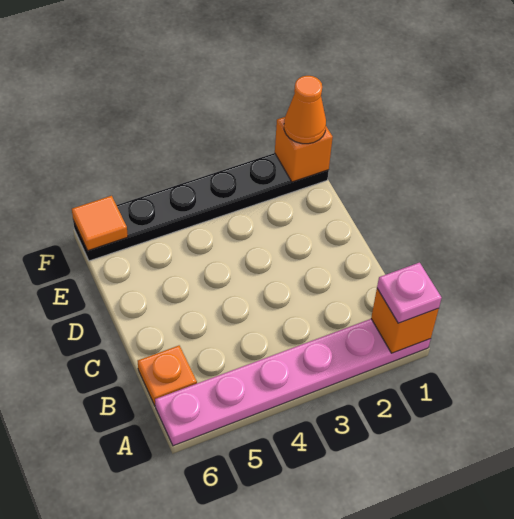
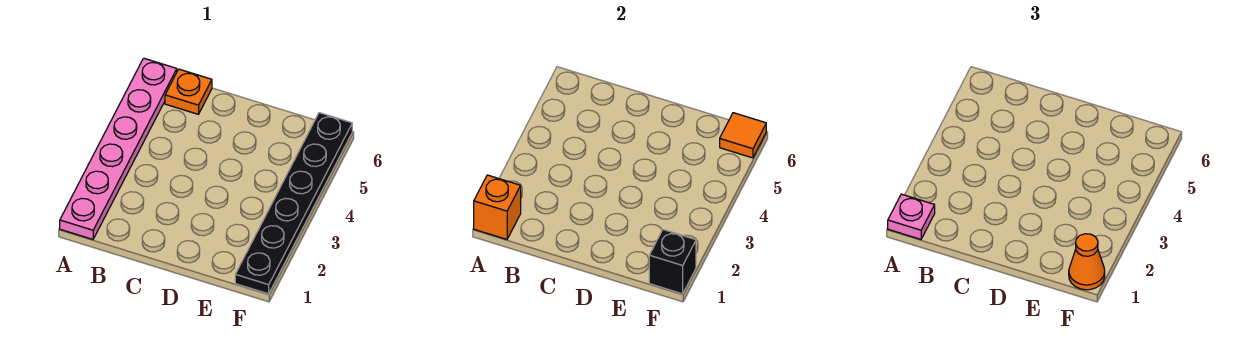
orange 1x1 brick [275,117,333,182] -> black 1x1 brick [649,230,696,294]

